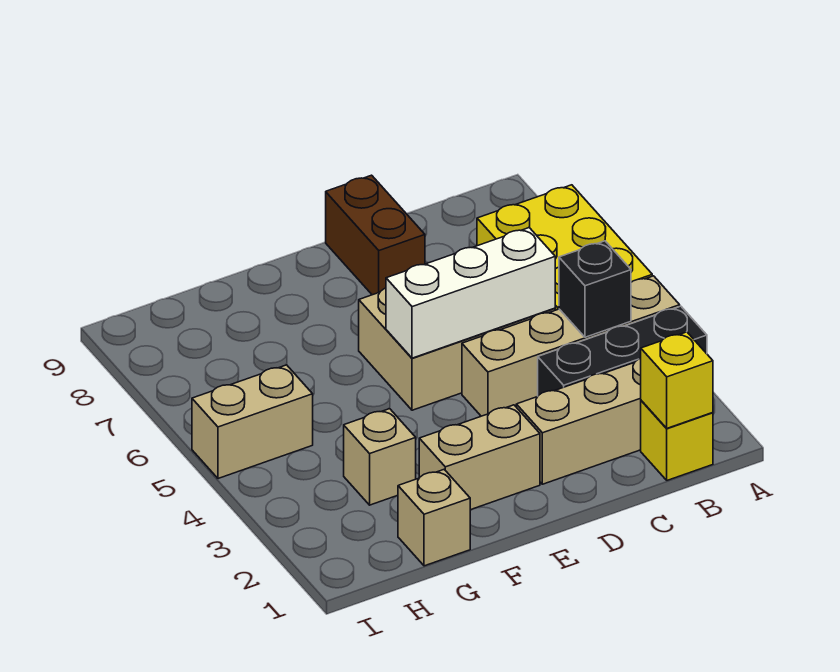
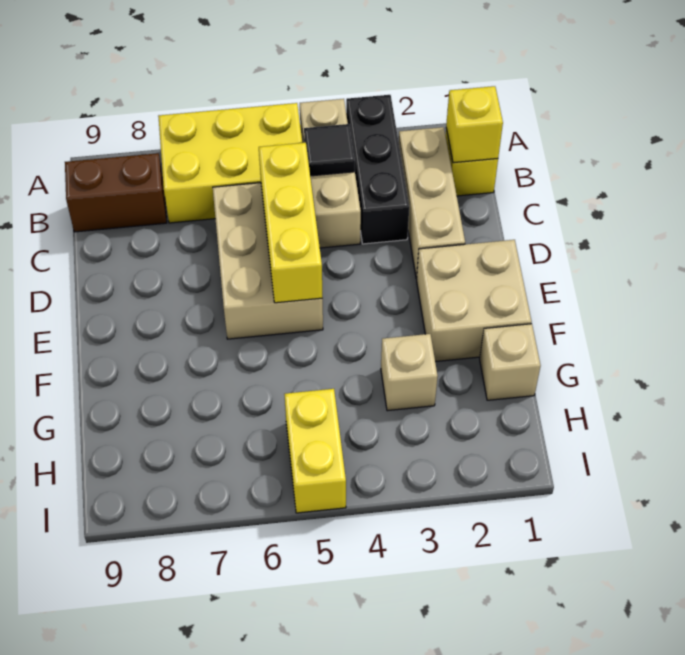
tan 1x4 brick [462,276,680,416] -> tan 1x3 brick [300,99,361,248]
black 1x1 brick [559,241,631,337] -> black 1x1 tile [304,124,355,176]
white 1x3 brick [386,228,555,358] -> yellow 1x3 brick [259,143,323,303]
brown 1x2 brick [326,175,425,295] -> brown 1x2 brick moved to [65,153,167,232]
tan 1x2 brick [419,405,540,510] -> tan 2x2 brick [417,240,532,362]
tan 1x2 brick [192,365,313,479] -> yellow 1x2 brick [284,389,346,513]

